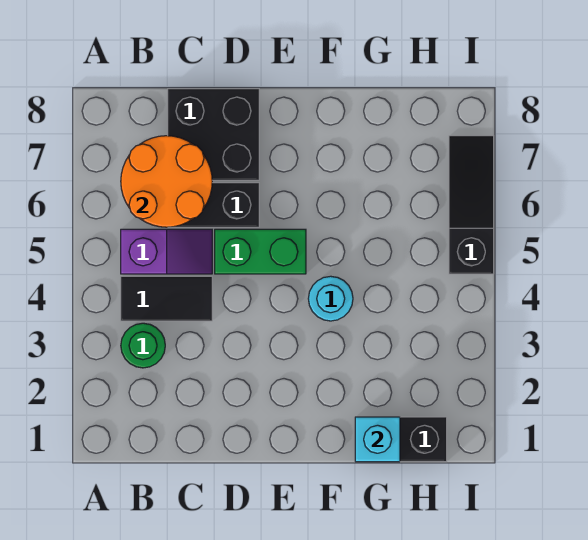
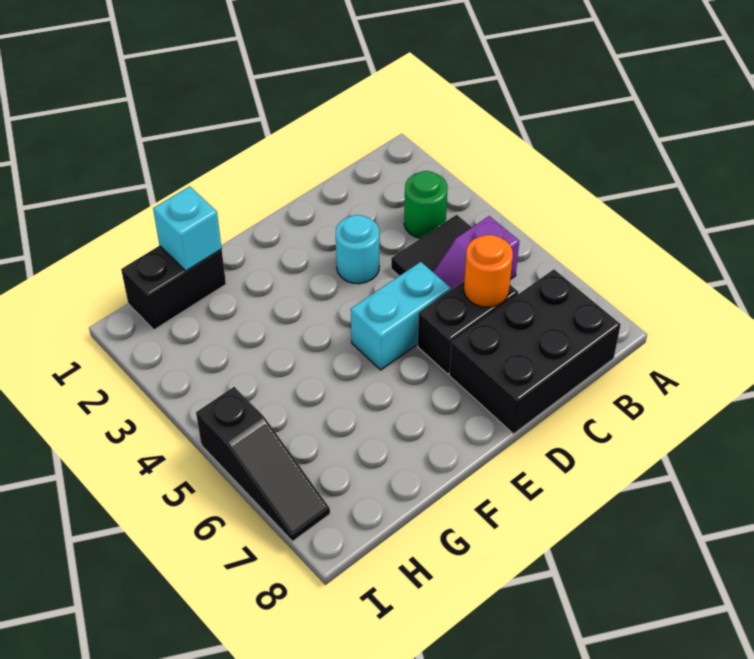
orange 2x2 round brick [121,136,212,227] -> orange 1x1 round brick [464,235,513,307]
black 2x2 brick [168,89,259,180] -> black 2x3 brick [449,269,621,434]
green 1x2 brick [215,229,306,274] -> cyan 1x2 brick [351,262,451,370]
cyan 1x1 round brick [308,276,353,321] -> cyan 1x1 round brick moved to [336,215,379,284]

